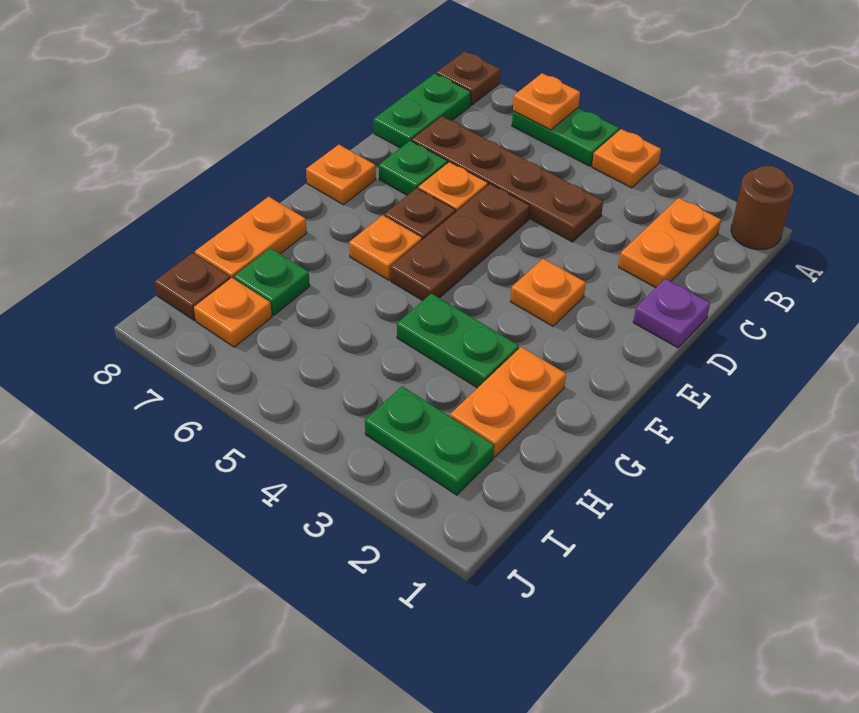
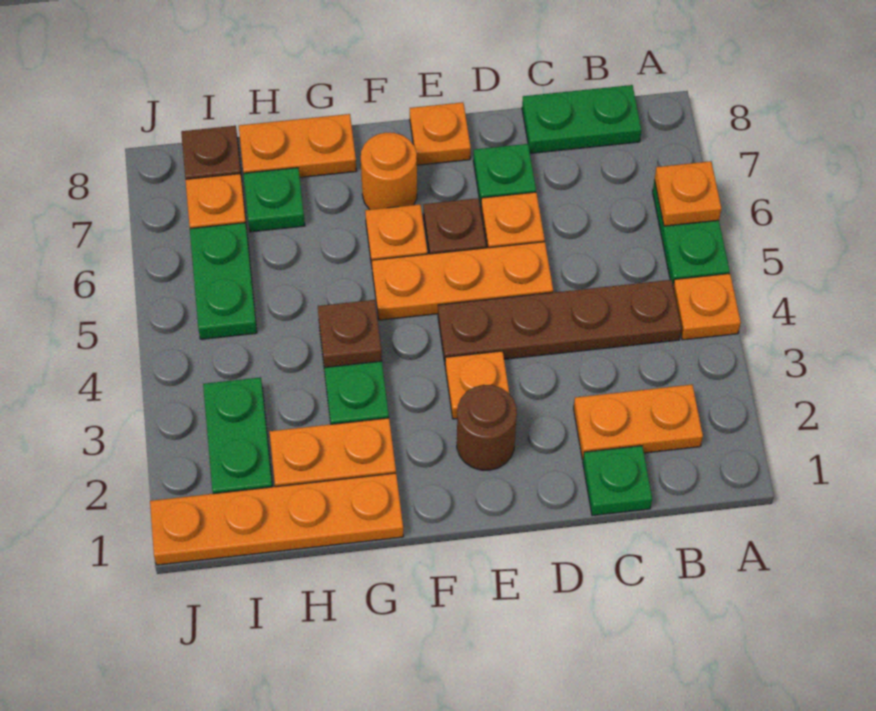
brown 1x1 round brick [731,166,794,250] -> brown 1x1 round brick moved to [457,385,517,470]
brown 1x1 plate [436,51,500,105] -> brown 1x1 plate moved to [318,300,382,368]
none -> green 1x1 plate [583,446,652,516]
brown 1x4 plate [412,116,603,242] -> brown 1x4 plate turned to [438,280,681,362]
purple 1x1 plate [633,279,710,348] -> none
brown 1x3 plate [390,184,530,301] -> orange 1x3 plate [372,242,553,320]
none -> orange 1x1 round brick [361,133,417,210]
none -> orange 1x4 plate [150,473,404,565]
none -> green 1x2 plate [190,223,257,339]

